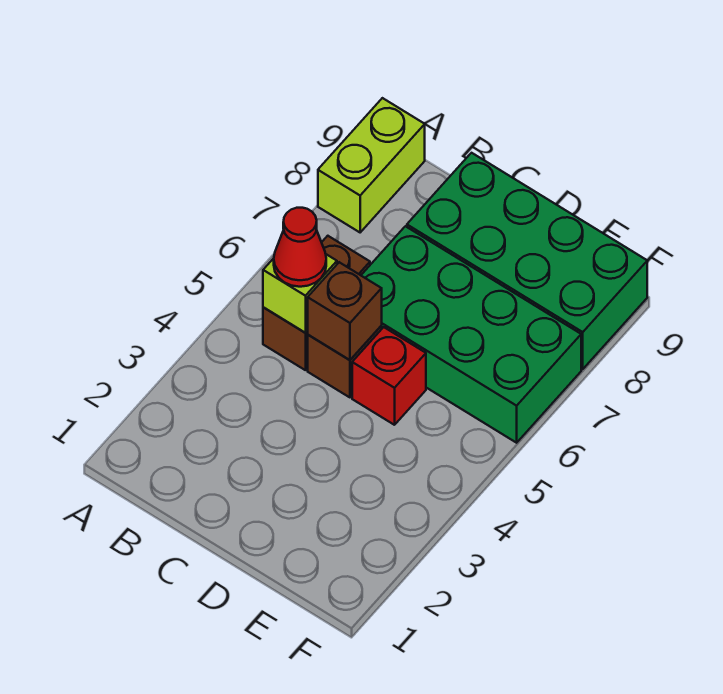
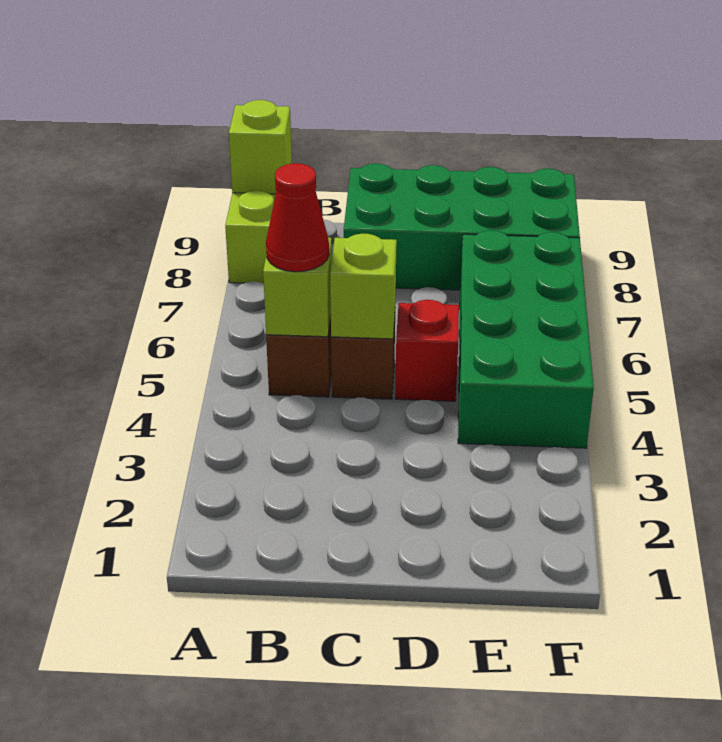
none -> lime 1x1 brick [229,100,292,194]
brown 1x1 brick [308,262,382,360] -> lime 1x1 brick [330,234,397,339]
green 2x4 brick [361,226,581,443] -> green 2x4 brick turned to [458,230,594,448]

